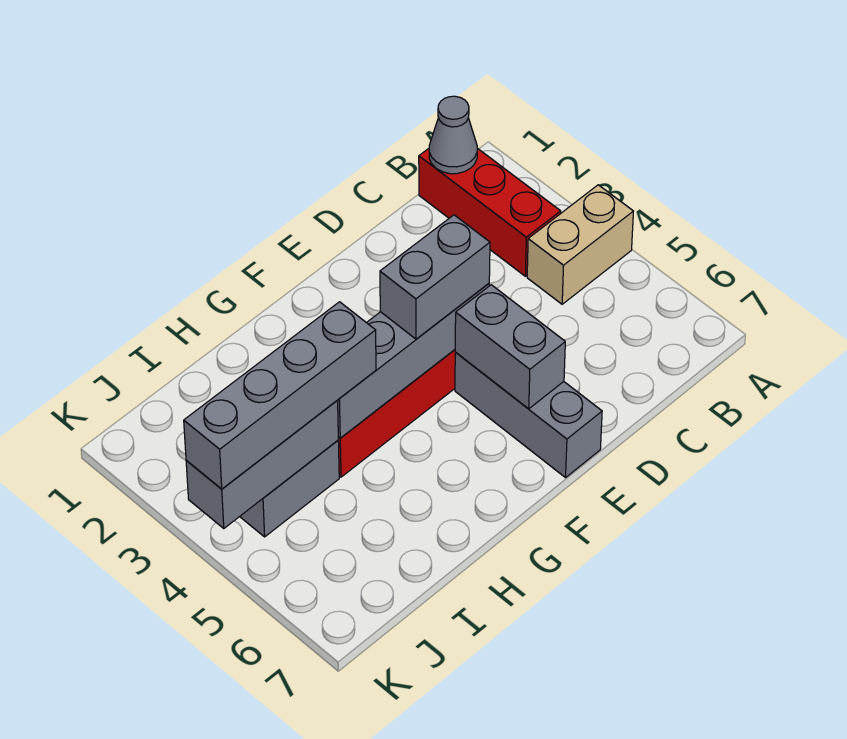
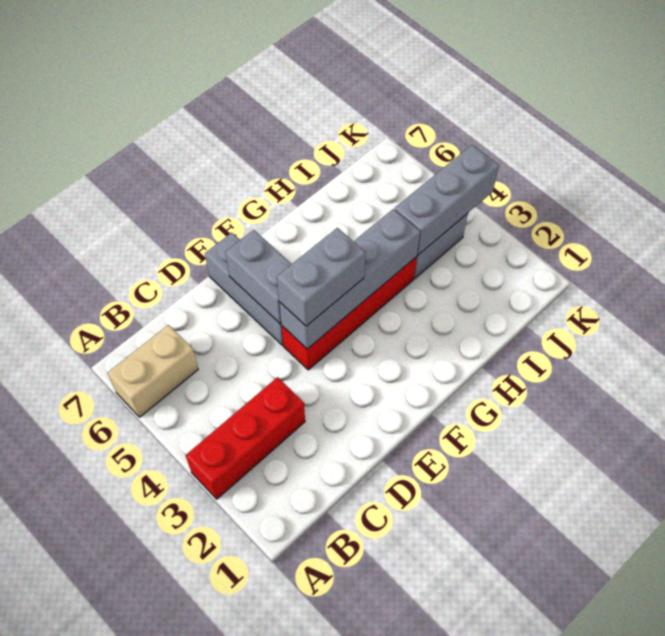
tan 1x2 brick [527,185,633,304] -> tan 1x2 brick moved to [108,325,198,417]
red 1x3 brick [419,148,561,276] -> red 1x3 brick turned to [186,377,305,499]
grey 1x1 cone [429,96,477,174] -> none
grey 1x4 brick [184,302,376,489] -> none

